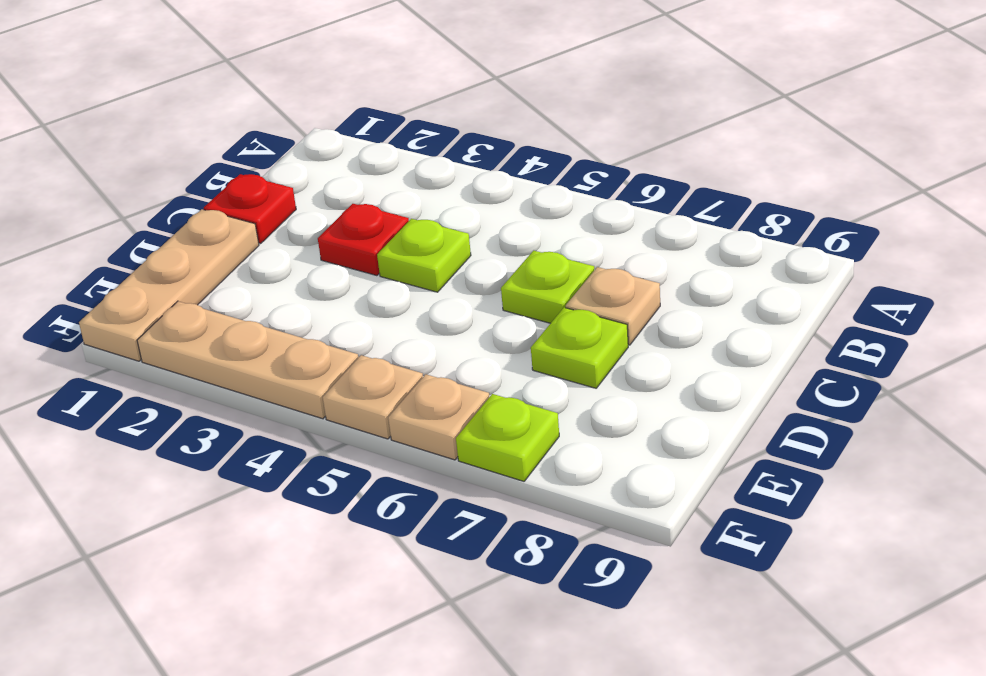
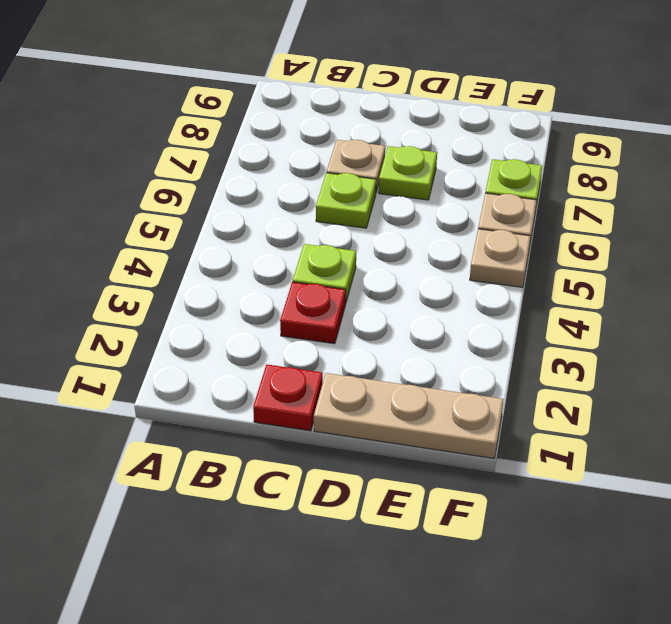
tan 1x3 plate [137,301,358,419] -> none

